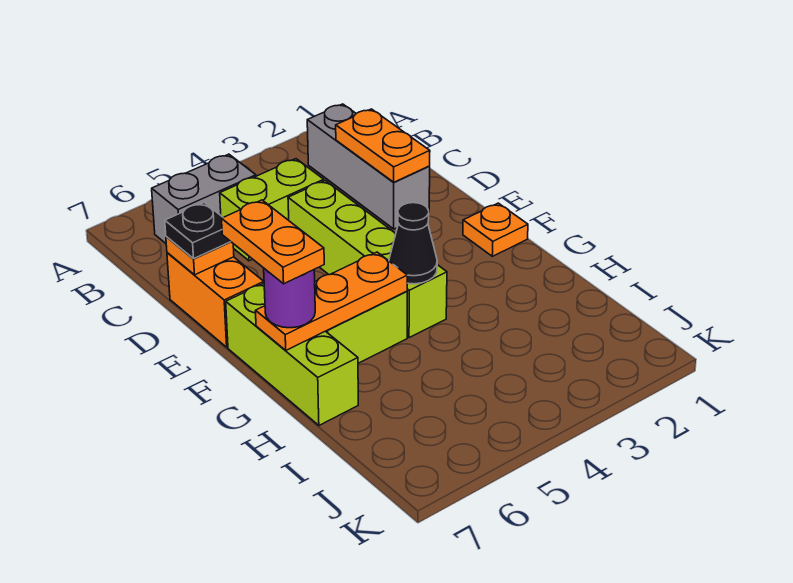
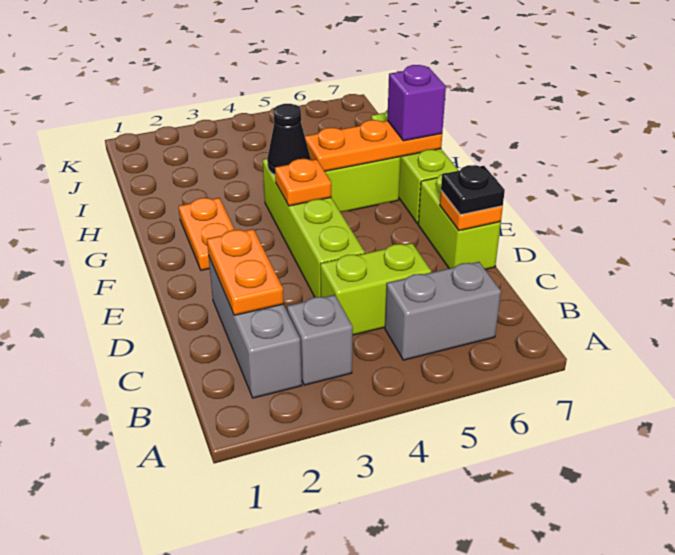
none -> grey 1x1 brick [287,295,353,385]
orange 1x2 brick [167,253,264,347] -> lime 1x2 brick [418,174,501,269]
orange 1x1 plate [463,203,528,256] -> orange 1x1 plate moved to [275,159,331,206]
orange 1x2 plate [222,200,324,284] -> orange 1x2 plate moved to [179,198,235,270]
purple 1x1 round brick [264,269,315,328] -> purple 1x1 brick [387,65,446,141]

